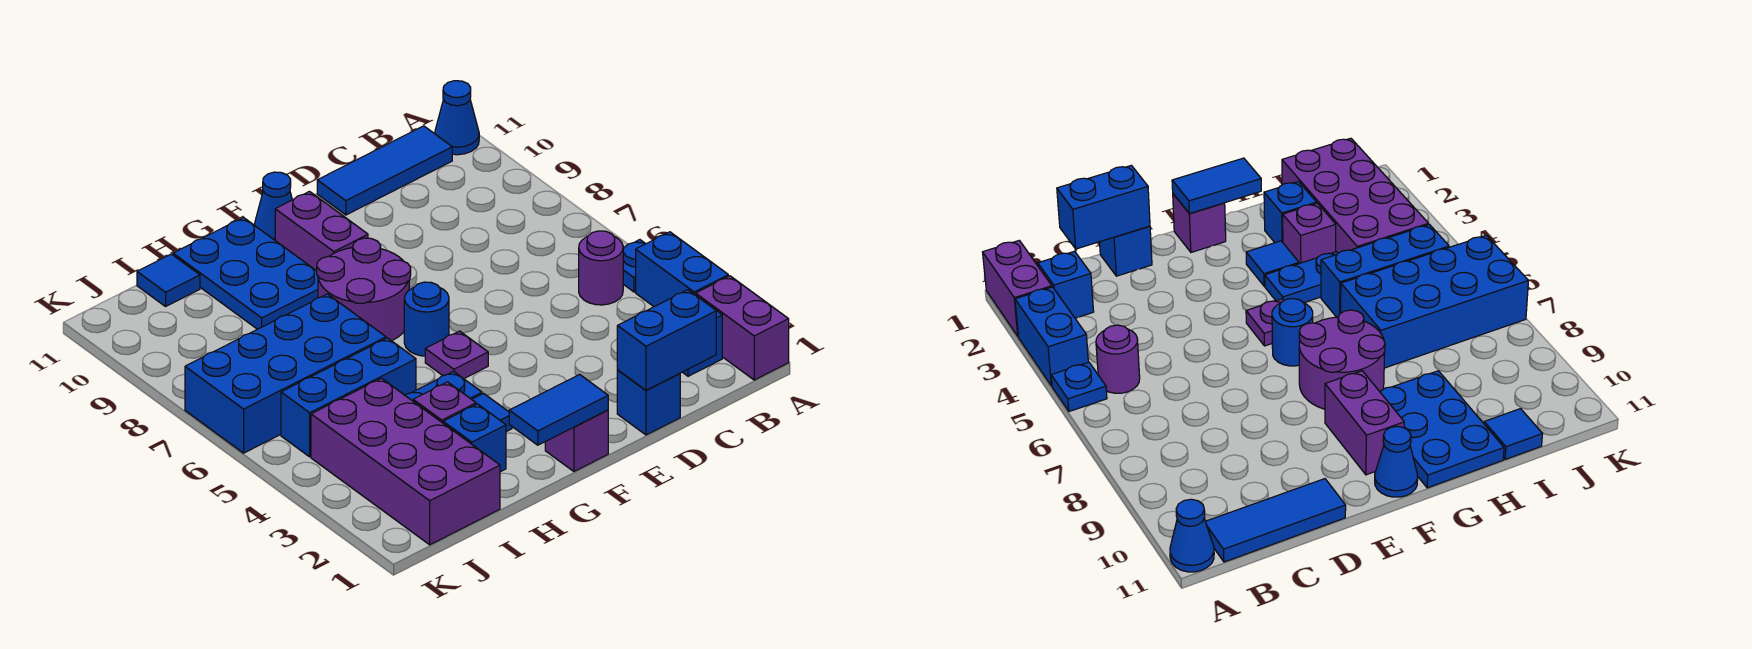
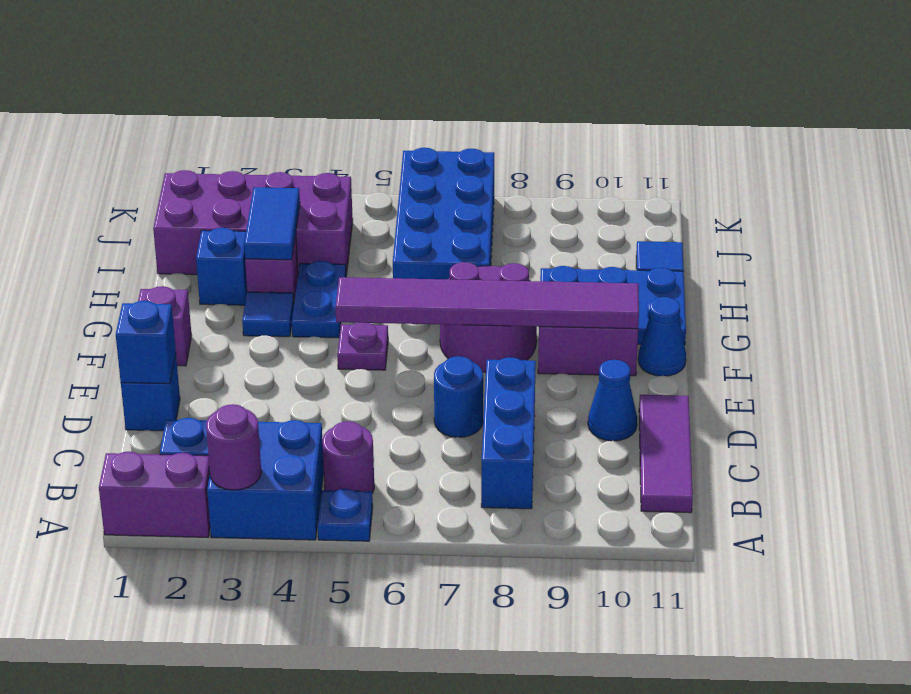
blue 1x2 brick [636,232,728,307] -> blue 2x2 brick [207,420,324,540]
none -> purple 1x1 round brick [206,404,261,490]
blue 1x1 cone [435,81,479,155] -> blue 1x1 cone moved to [588,360,637,441]
blue 1x3 tile [317,126,452,215] -> purple 1x3 tile [639,395,693,513]
blue 1x2 brick [617,290,716,390] -> blue 1x1 brick [116,301,176,384]
blue 1x2 tile [509,374,608,445] -> blue 1x2 tile moved to [244,187,300,260]
none -> purple 1x6 tile [335,277,639,329]
blue 1x1 round brick [404,282,449,356] -> blue 1x1 round brick moved to [434,356,483,437]
blue 1x3 brick [281,338,416,457] -> blue 1x3 brick moved to [481,357,536,509]

